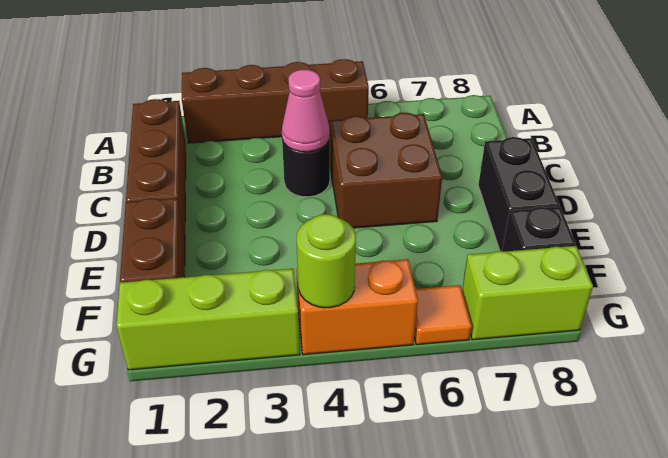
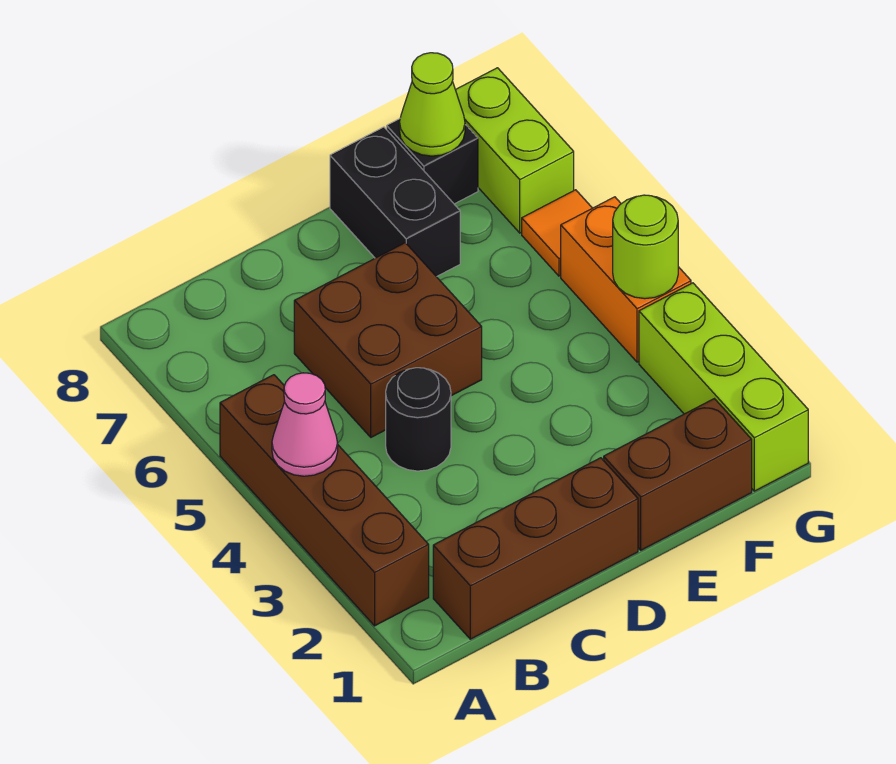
pink 1x1 cone [282,70,330,152] -> pink 1x1 cone moved to [272,373,338,476]
black 1x2 brick [478,137,560,251] -> black 1x2 brick turned to [330,127,460,277]
none -> lime 1x1 cone [399,53,465,156]

